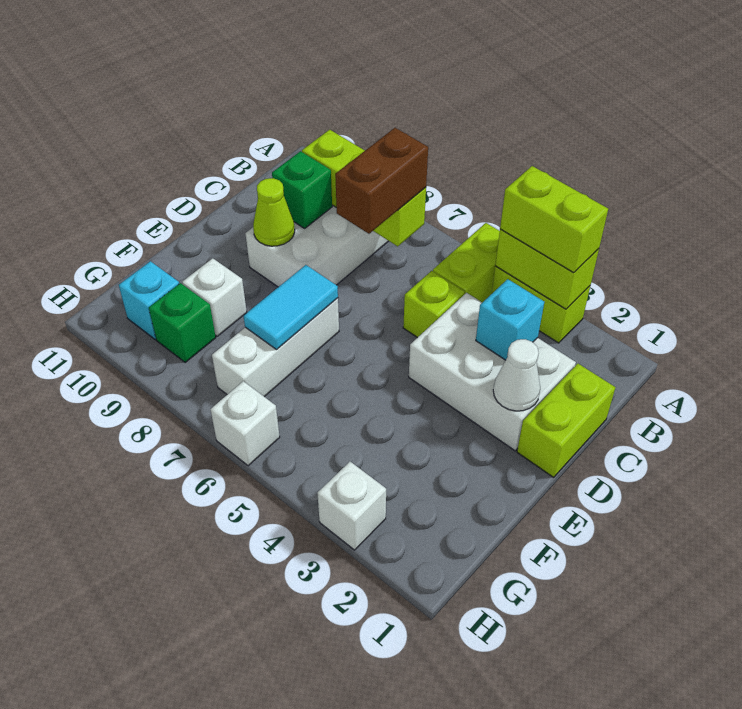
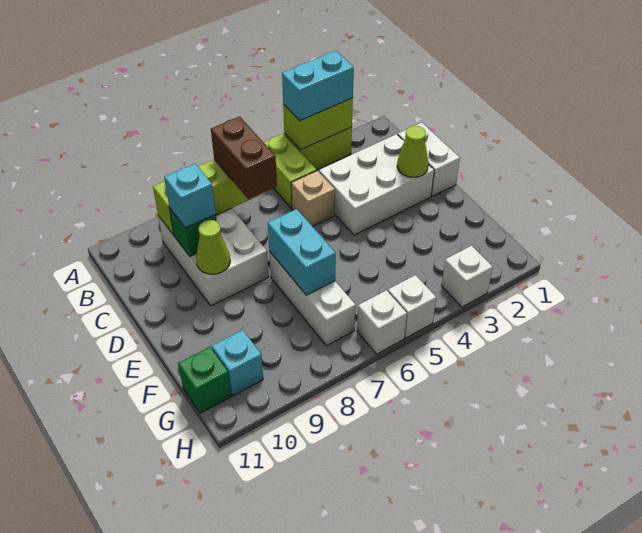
lime 1x2 brick [500,166,608,273] -> cyan 1x2 brick [282,51,354,121]
lime 1x2 brick [517,364,615,477] -> white 1x2 brick [398,123,460,196]
cyan 1x1 brick [476,279,544,360] -> cyan 1x1 brick moved to [164,164,216,228]
lime 1x1 brick [403,271,465,338] -> tan 1x1 brick [291,171,335,226]
white 1x1 cone [493,339,540,411] -> lime 1x1 cone [397,126,429,177]
cyan 1x2 tile [243,265,338,350] -> cyan 1x2 brick [268,209,336,295]
white 1x1 brick [182,258,247,336] -> white 1x1 brick moved to [388,275,436,338]
green 1x1 brick [149,283,216,363] -> green 1x1 brick moved to [178,347,231,413]

